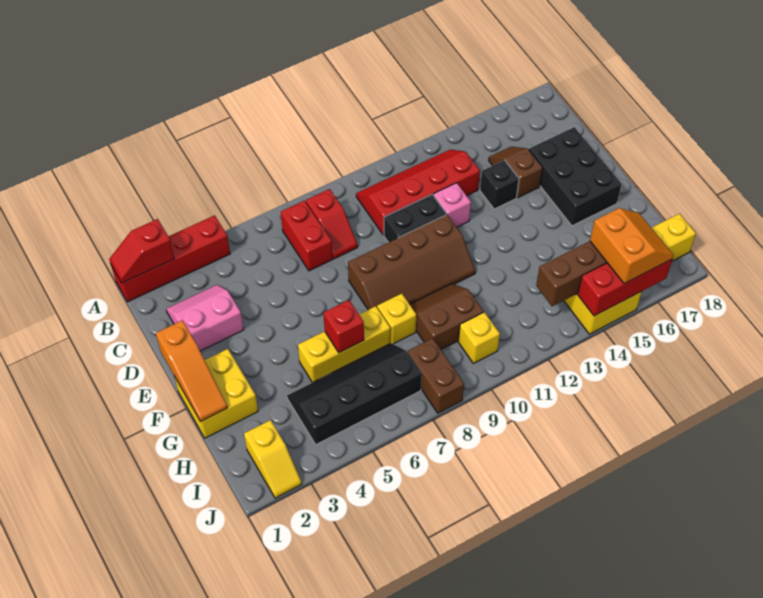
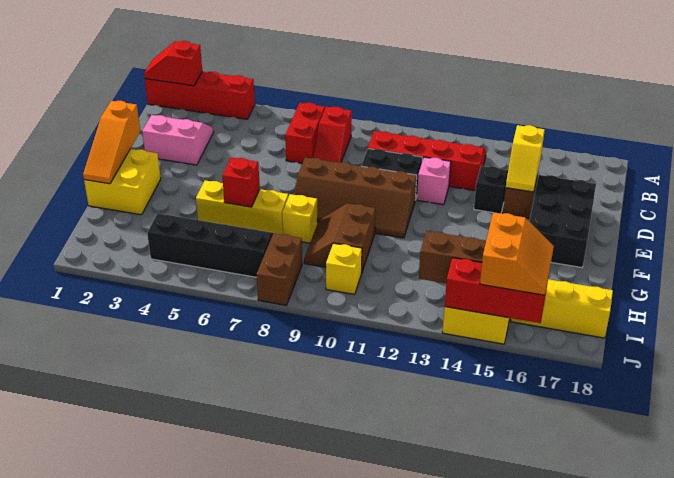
brown 2x2 slope [410,284,484,349] -> brown 2x2 slope turned to [304,203,375,273]
yellow 1x2 slope [244,420,302,498] -> yellow 1x2 slope moved to [506,125,545,192]

